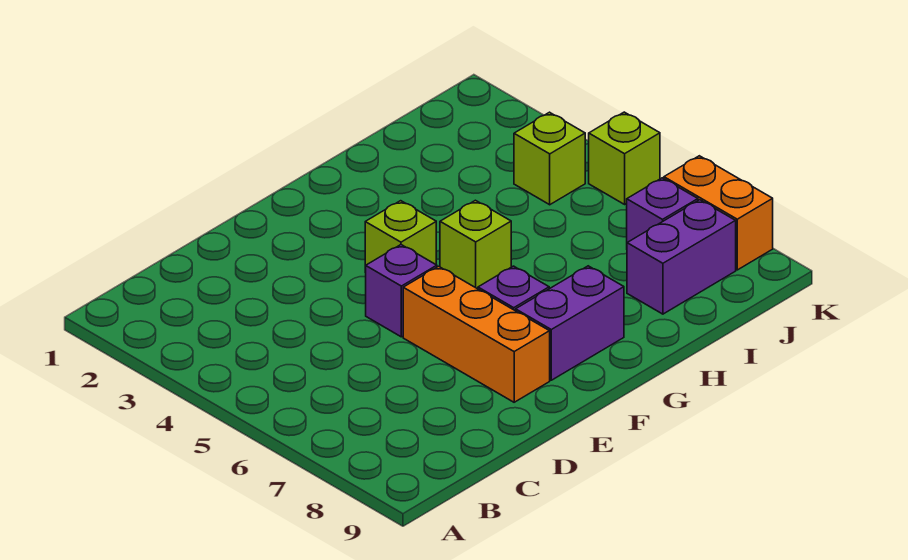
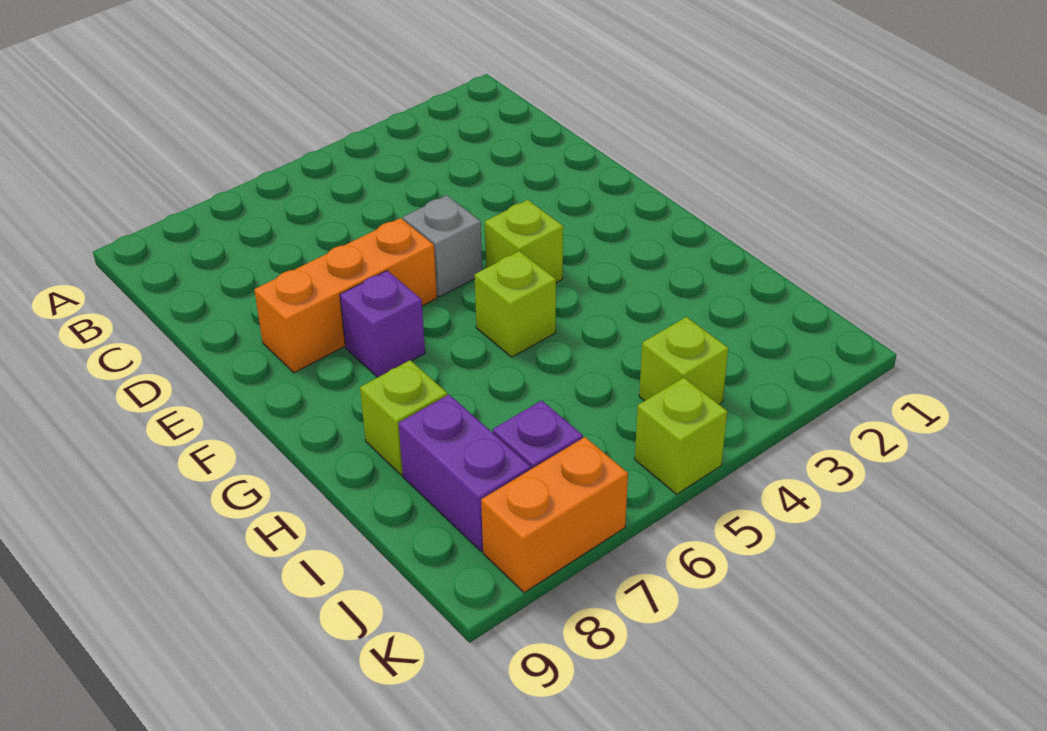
purple 1x1 brick [366,245,437,337] -> grey 1x1 brick [403,195,482,297]
purple 1x2 brick [516,266,624,380] -> none
none -> lime 1x1 brick [360,360,447,475]

